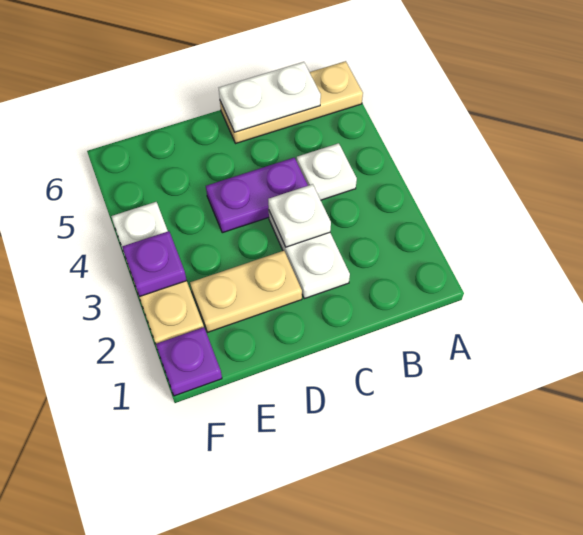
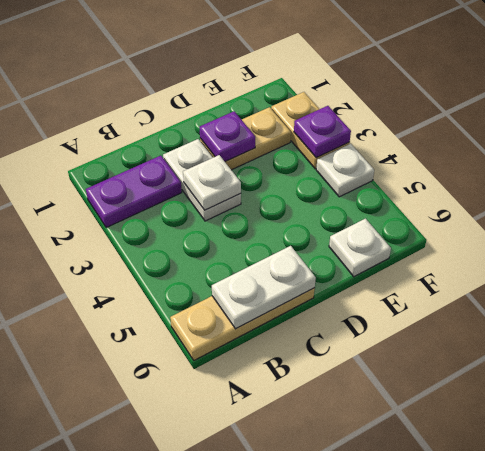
white 1x1 plate [297,143,357,200] -> white 1x1 plate moved to [329,219,391,277]
purple 1x2 plate [206,158,308,233] -> purple 1x2 plate moved to [86,156,182,228]
purple 1x1 plate [156,327,222,396] -> purple 1x1 plate moved to [200,111,255,162]

